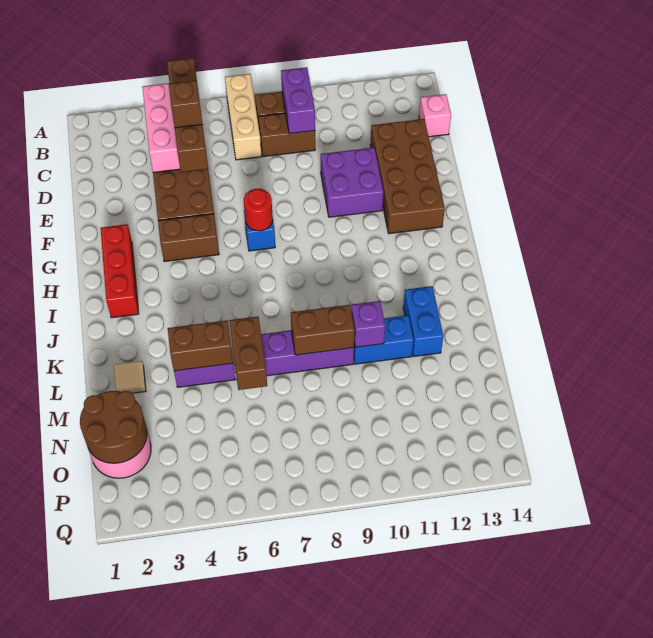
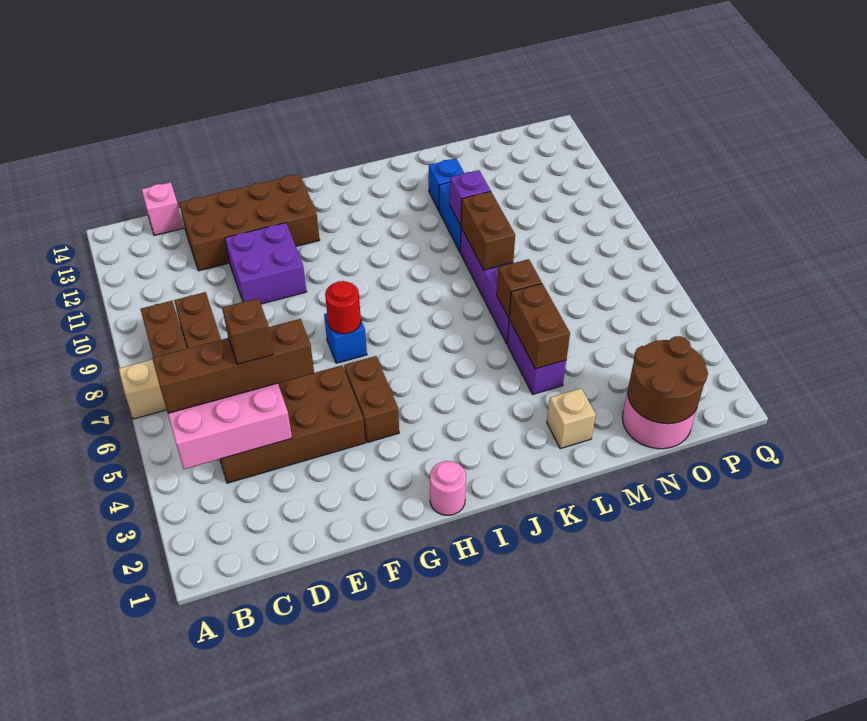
purple 1x2 brick [281,67,315,134] -> none
red 1x3 brick [101,224,139,318] -> none
none -> pink 1x1 round brick [430,461,466,515]
blue 1x2 brick [403,286,443,357] -> blue 1x1 brick [428,158,464,210]
tan 1x1 tile [114,361,146,393] -> tan 1x1 brick [547,388,596,449]
brown 1x2 brick [229,317,267,390] -> brown 1x1 brick [497,259,542,317]

